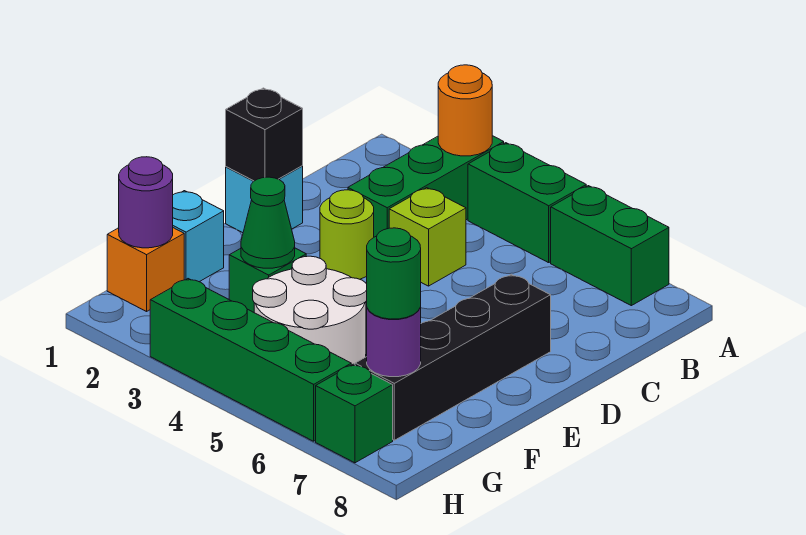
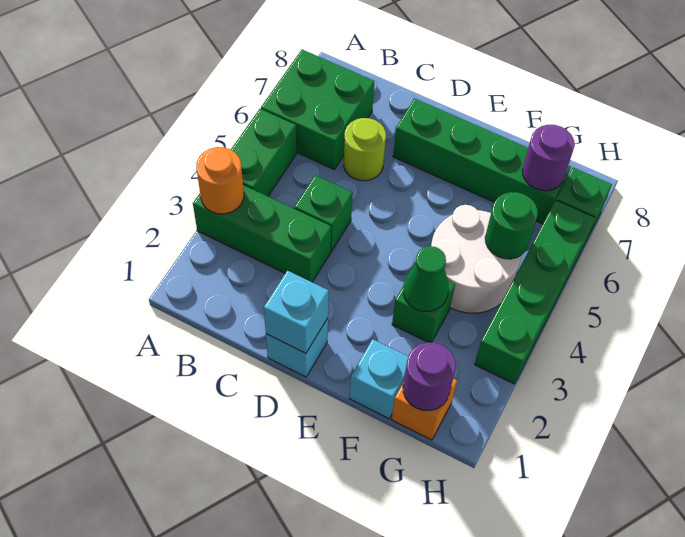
green 1x2 brick [551,186,669,306] -> green 2x2 brick [261,50,374,169]
lime 1x1 brick [389,188,466,286] -> green 1x1 brick [294,175,353,251]
black 1x1 brick [226,88,303,181] -> cyan 1x1 brick [264,271,329,353]
lime 1x1 round brick [320,190,374,279] -> lime 1x1 round brick moved to [344,118,386,181]
black 1x4 brick [355,275,551,440] -> green 1x4 brick [393,98,571,224]
green 1x1 round brick [367,228,421,319] -> green 1x1 round brick moved to [485,192,538,259]

